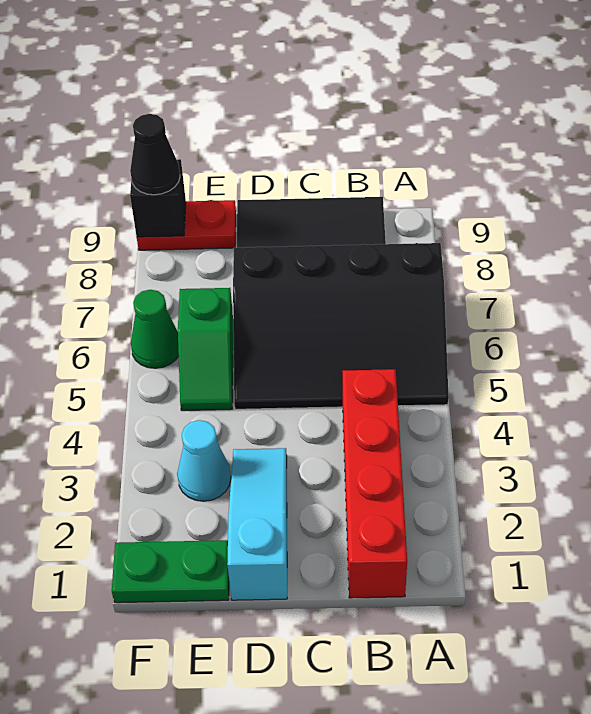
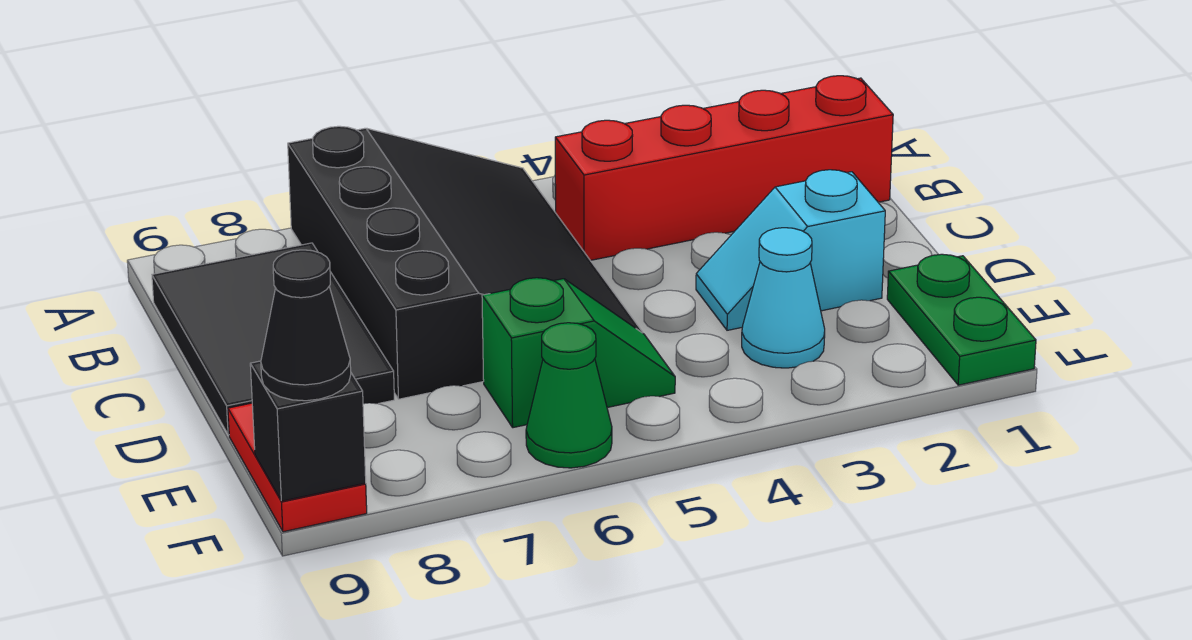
cyan 1x3 slope [227,448,287,600] -> cyan 1x2 slope [696,170,885,330]

